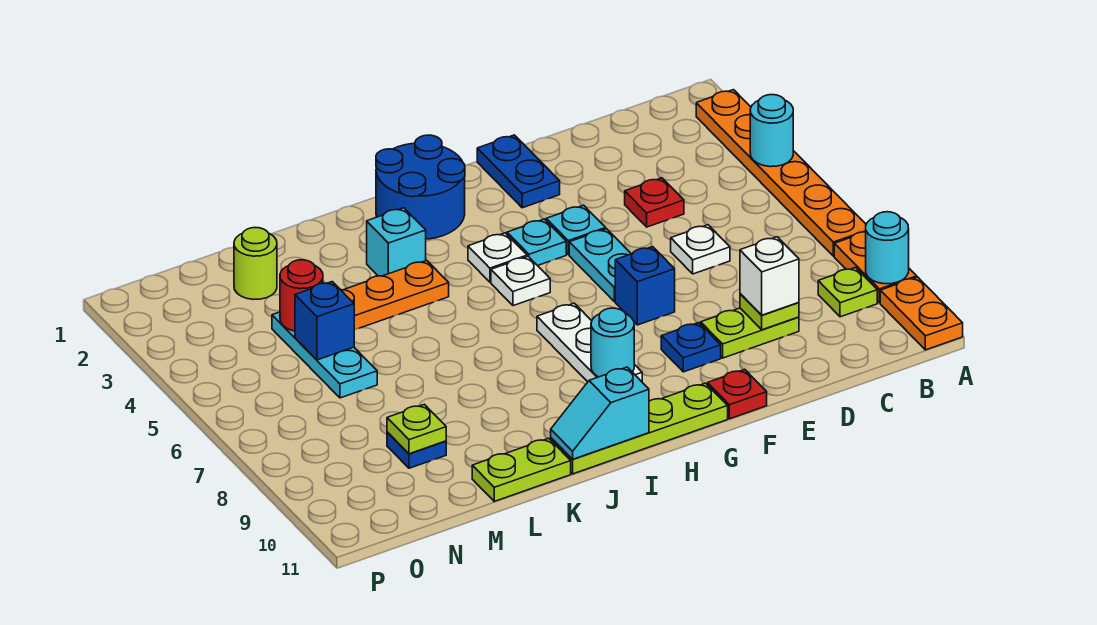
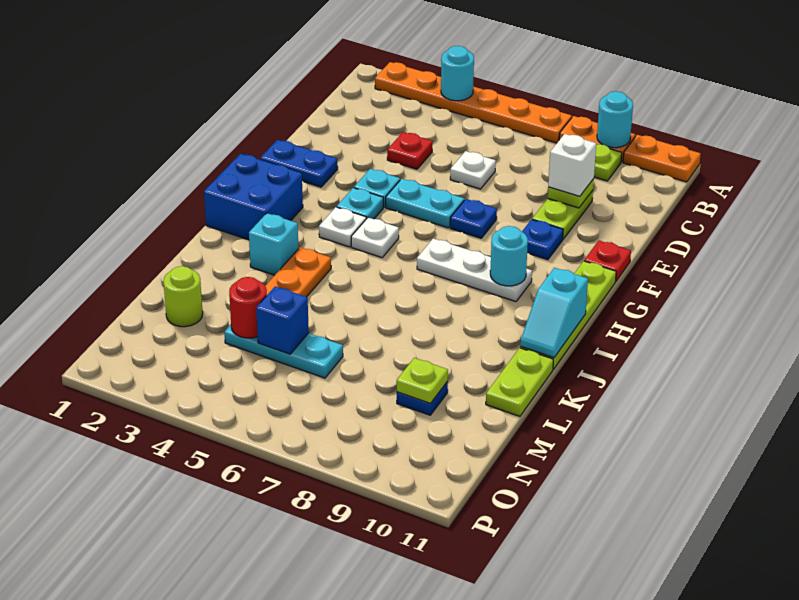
blue 1x1 brick [615,247,675,325] -> blue 1x1 plate [450,199,497,238]
blue 2x2 round brick [376,135,465,239] -> blue 2x2 brick [204,154,303,240]

